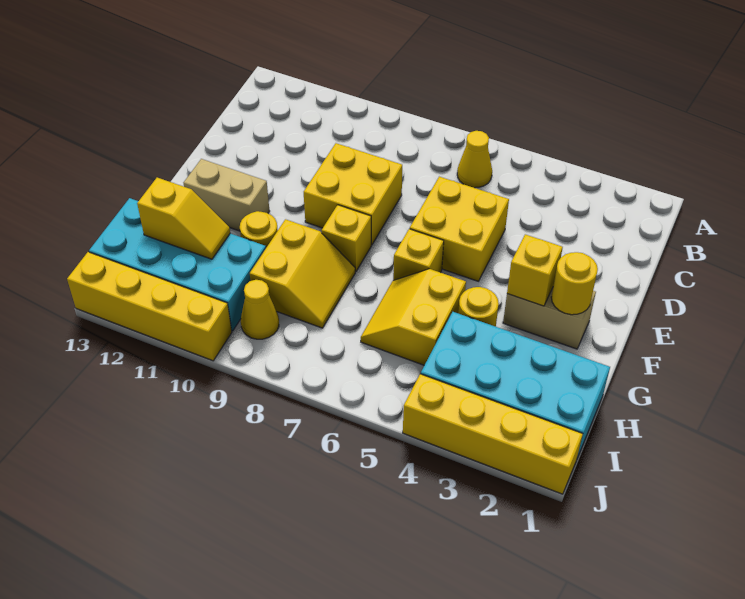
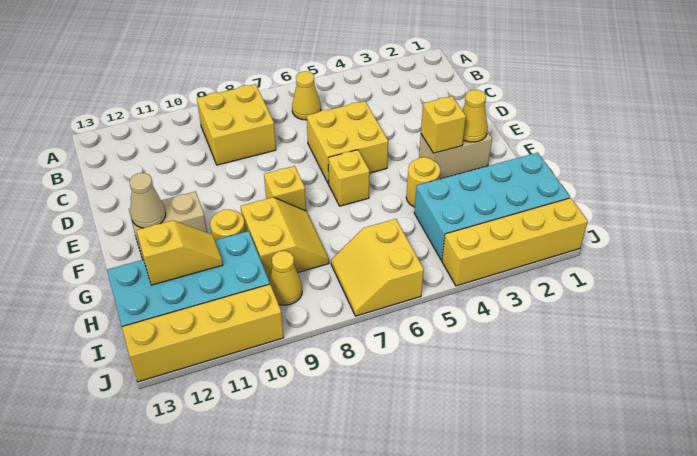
yellow 2x2 brick [304,143,402,245] -> yellow 2x2 brick moved to [197,84,276,165]
yellow 1x1 round brick [551,252,598,315] -> yellow 1x1 cone [462,90,488,142]
none -> tan 1x1 cone [130,173,166,228]
yellow 2x2 slope [361,269,466,365] -> yellow 2x2 slope moved to [331,219,424,316]

